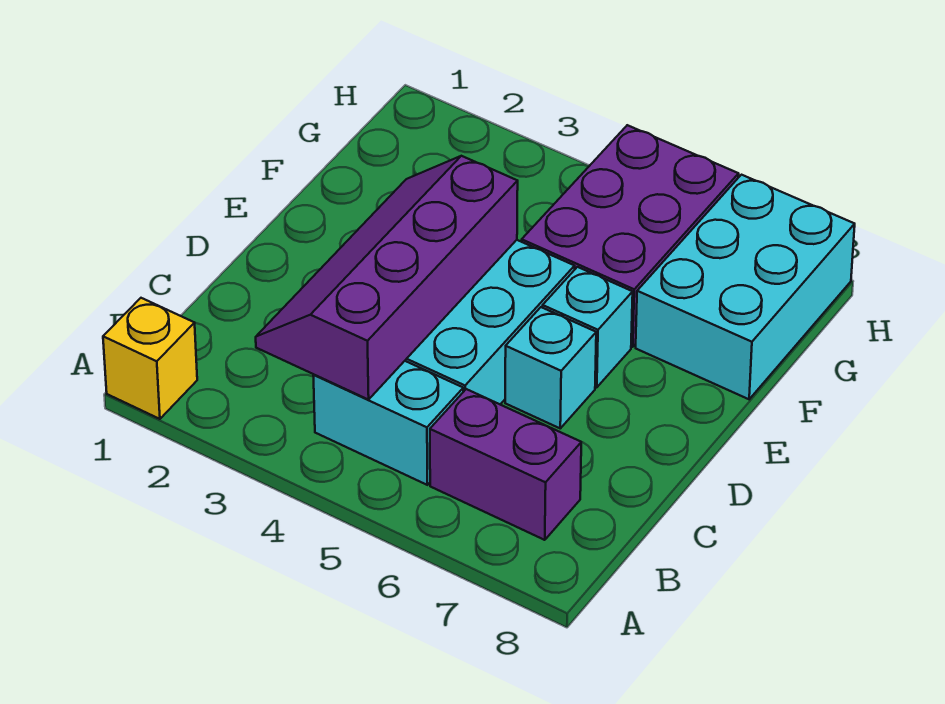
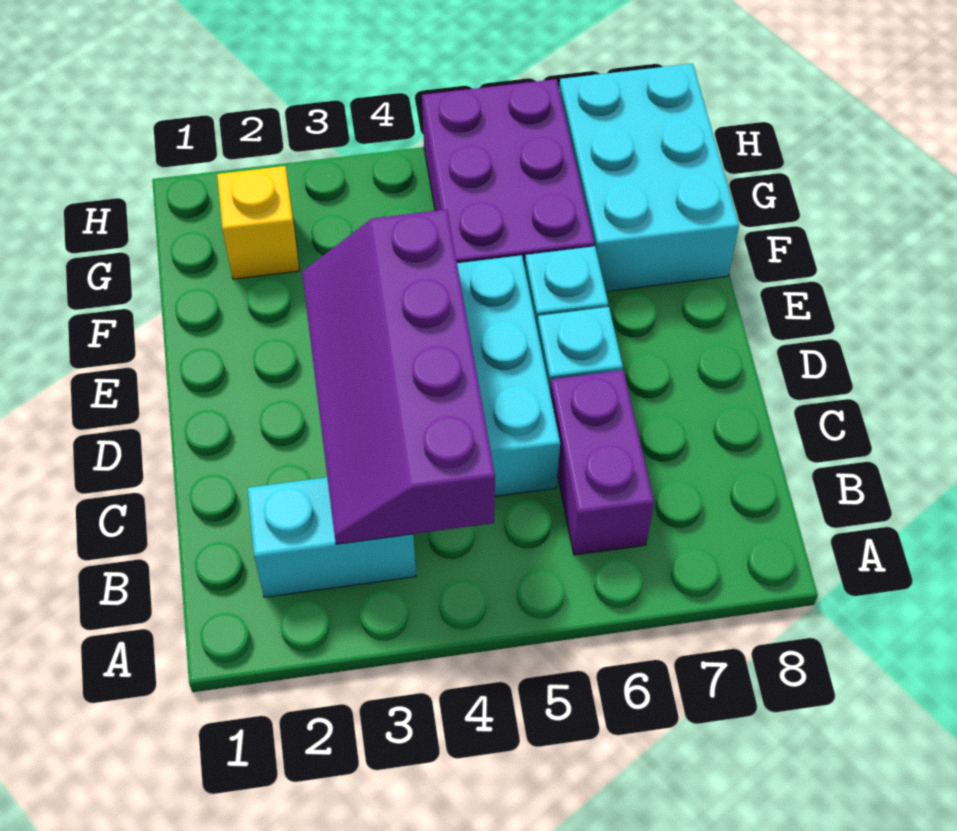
yellow 1x1 brick [103,298,197,419] -> yellow 1x1 brick moved to [217,166,300,279]
cyan 1x2 brick [313,361,463,485] -> cyan 1x2 brick moved to [248,477,416,597]
purple 1x2 brick [430,389,581,540] -> purple 1x2 brick turned to [550,370,654,555]

